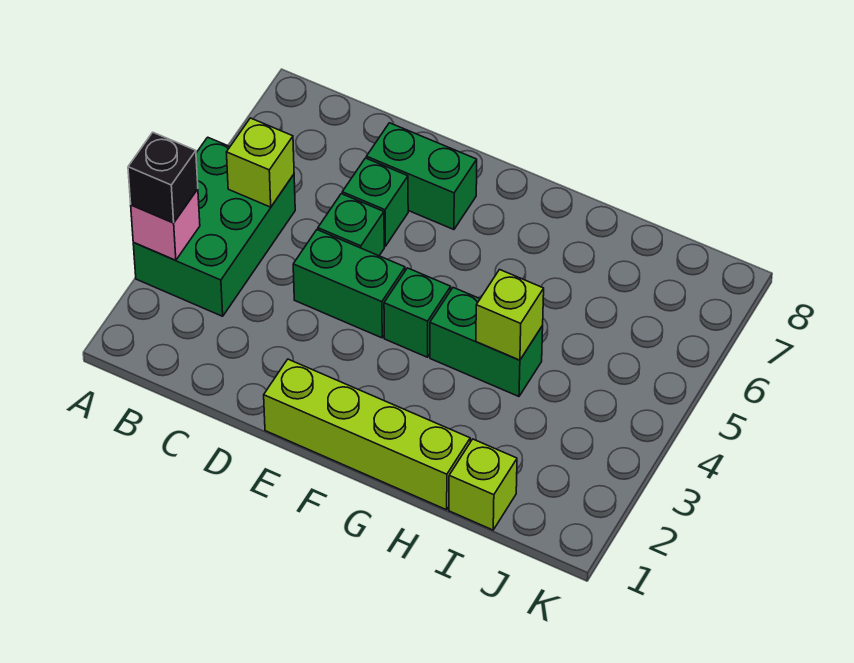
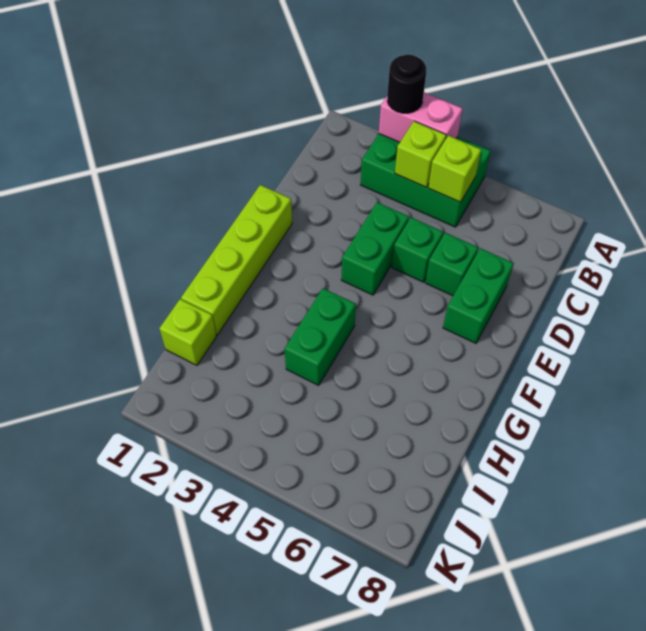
pink 1x1 brick [131,189,200,260] -> pink 1x2 brick [379,92,463,142]
black 1x1 brick [128,132,198,223] -> black 1x1 round brick [387,54,426,113]
green 1x1 brick [384,268,451,357] -> none
lime 1x1 brick [476,270,544,360] -> lime 1x1 brick moved to [395,121,446,187]

